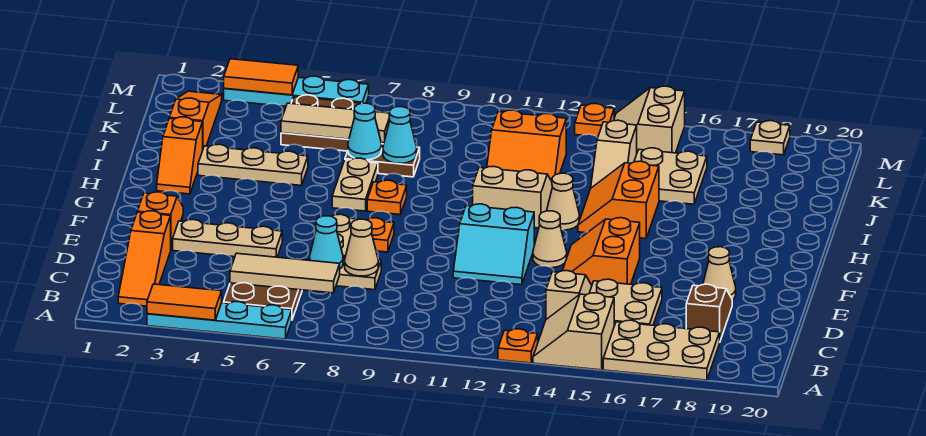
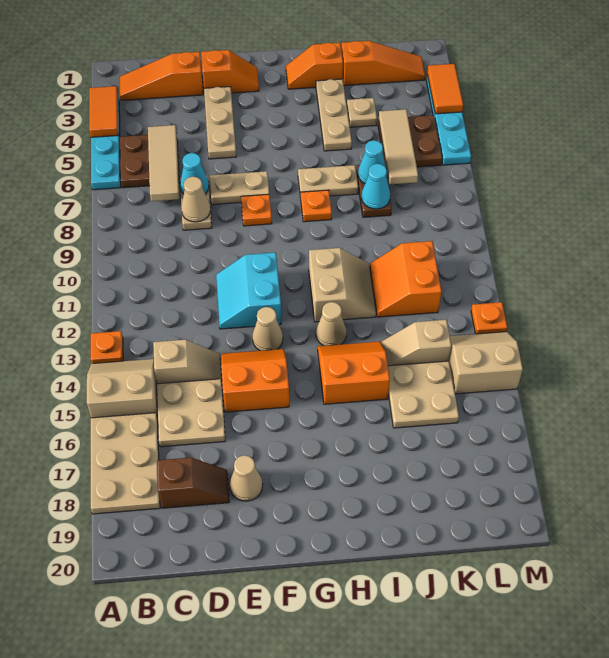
tan 1x1 plate [750,121,790,155] -> tan 1x1 plate moved to [347,98,377,127]

